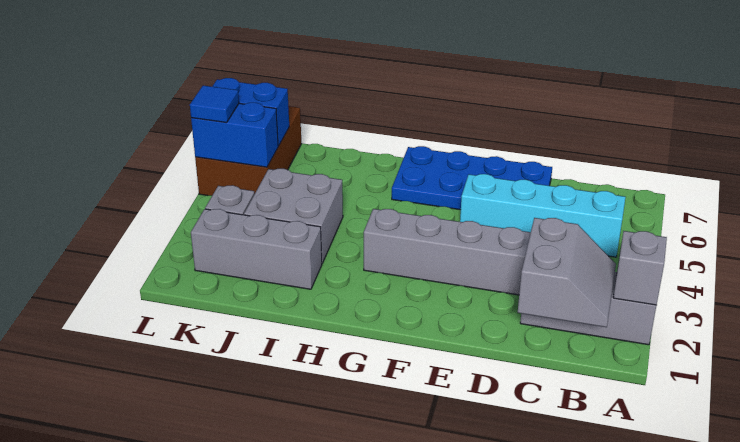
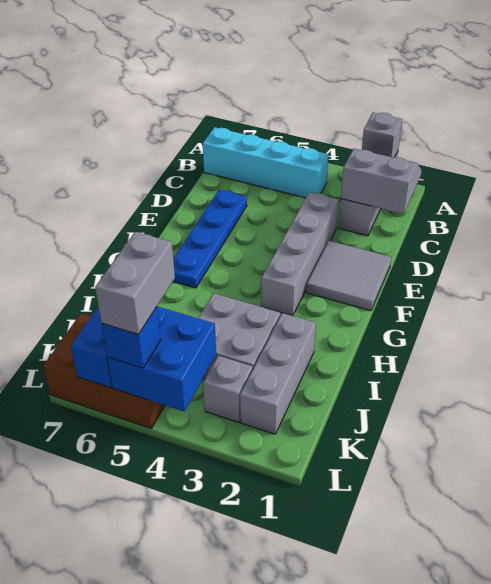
cyan 1x4 brick [460,174,626,257] -> cyan 1x4 brick turned to [203,127,329,198]
blue 2x4 plate [392,146,552,210] -> blue 1x4 plate [173,190,247,288]
none -> grey 2x2 tile [306,241,391,311]
blue 1x2 brick [191,103,278,167] -> blue 2x2 brick [108,307,216,411]
none -> grey 1x2 brick [95,232,175,334]
blue 1x1 tile [190,85,239,123] -> blue 1x1 brick [102,307,161,368]

